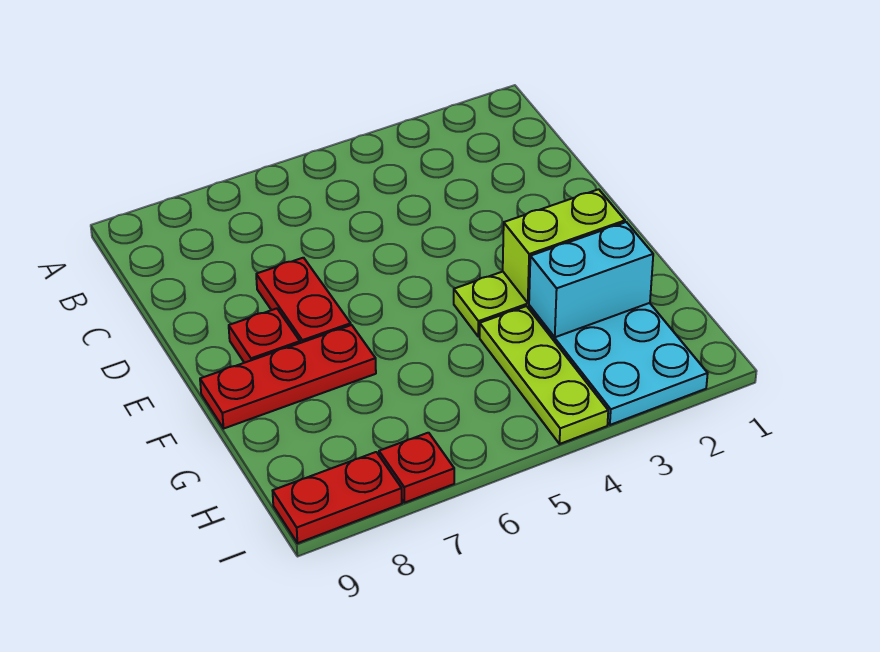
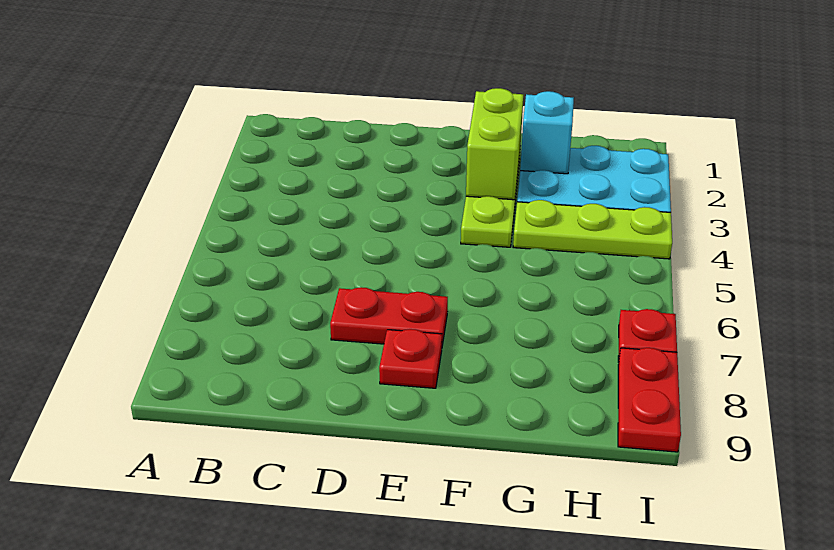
red 1x3 plate [200,325,376,428] -> none
cyan 1x2 brick [529,222,653,337] -> cyan 1x1 brick [520,91,574,174]

